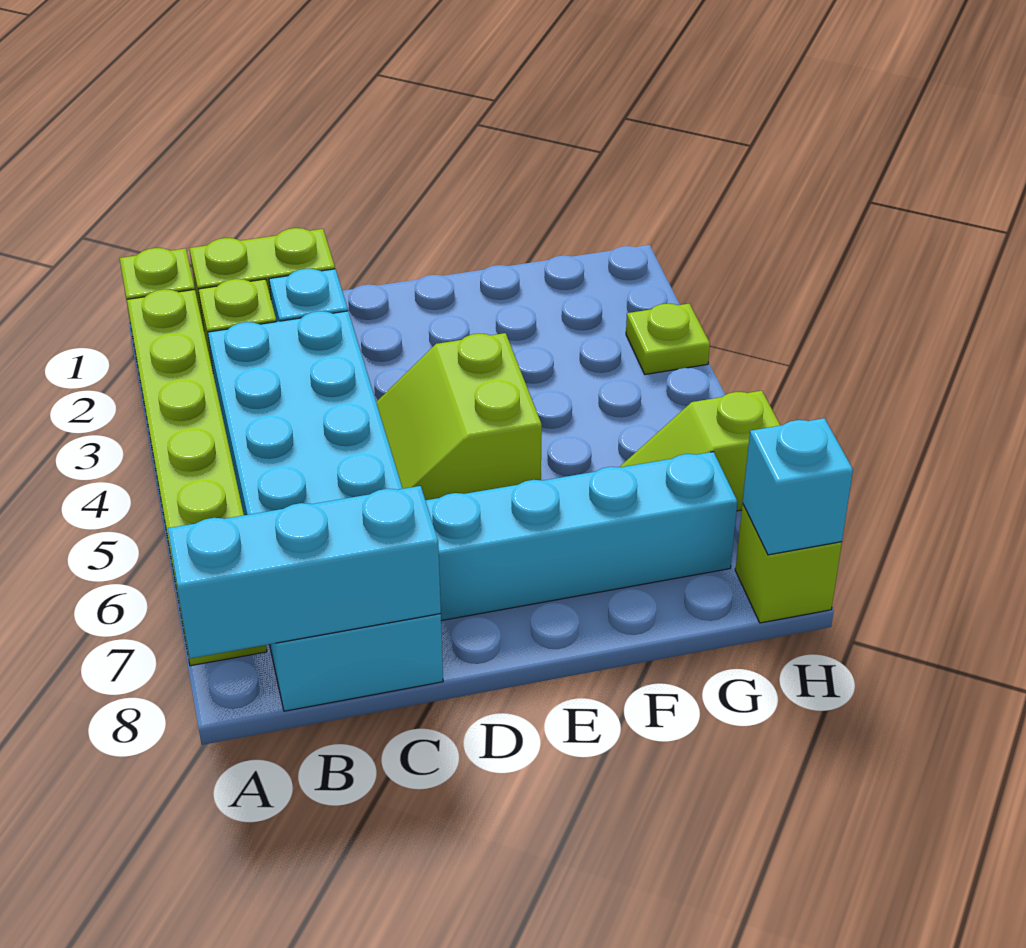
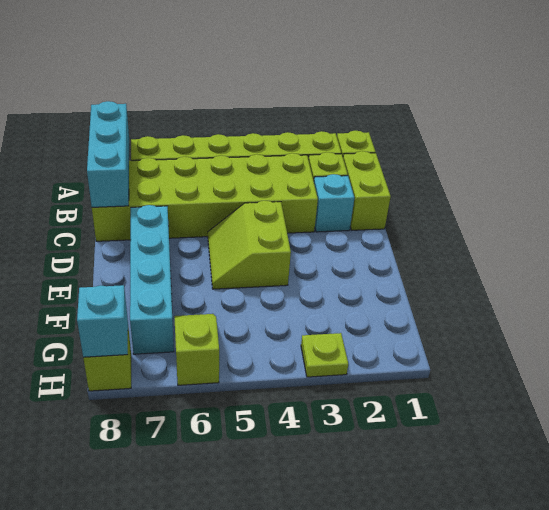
cyan 2x6 brick [208,311,443,711] -> lime 2x6 brick [92,153,318,241]
lime 2x2 slope [376,333,542,500] -> lime 2x2 slope turned to [208,201,291,289]

